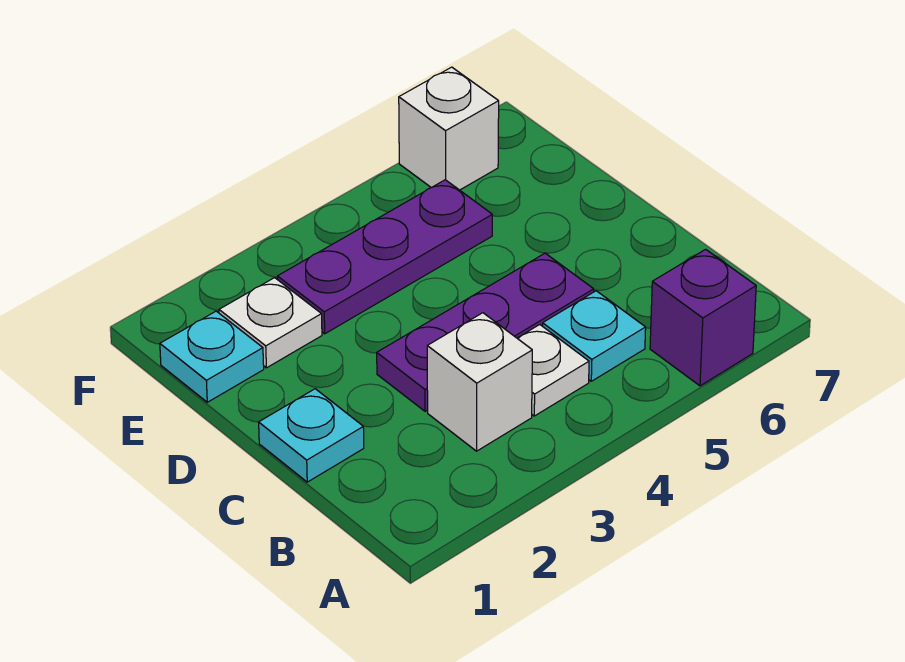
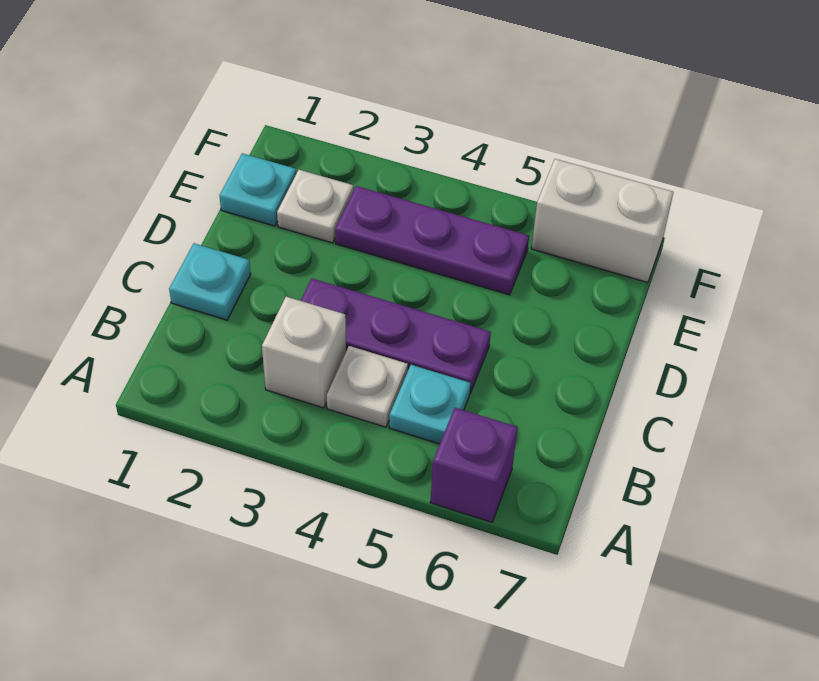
white 1x1 brick [399,67,499,190] -> white 1x2 brick [531,159,673,282]

